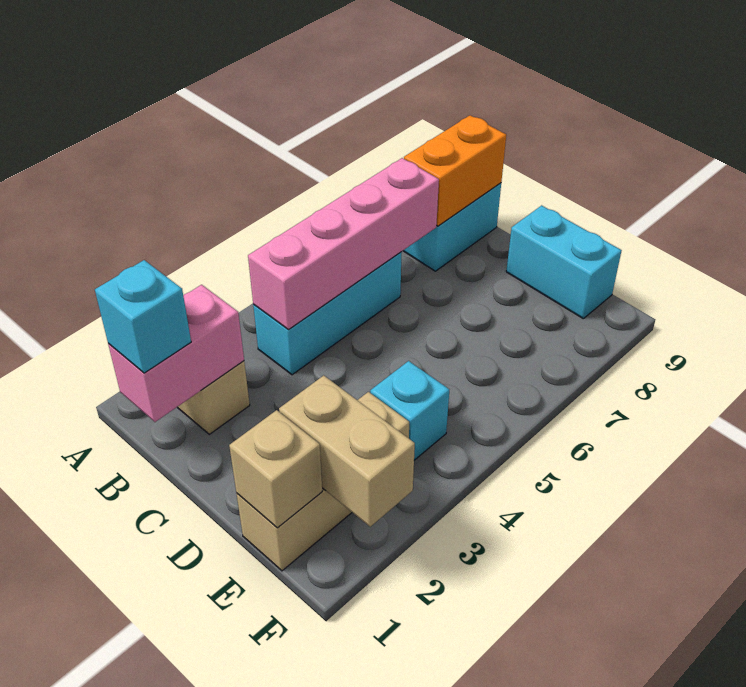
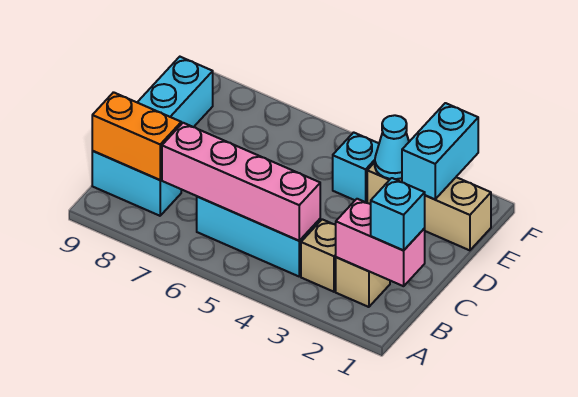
tan 1x1 brick [229,410,322,528] -> tan 1x1 brick moved to [301,219,336,292]
tan 1x2 brick [279,375,415,527] -> cyan 1x2 brick [402,103,478,199]
none -> cyan 1x1 cone [375,115,409,179]

